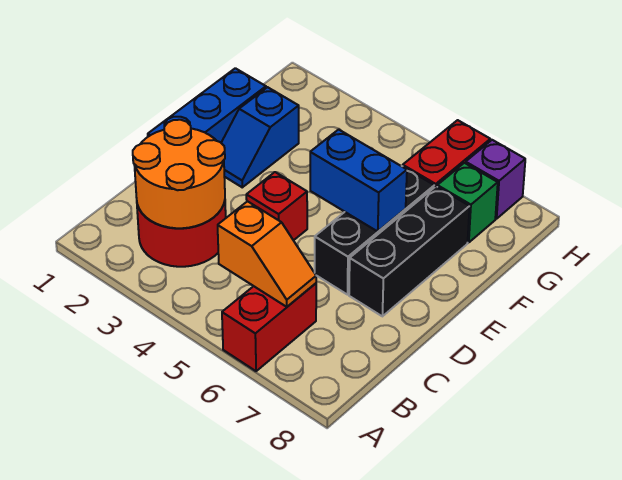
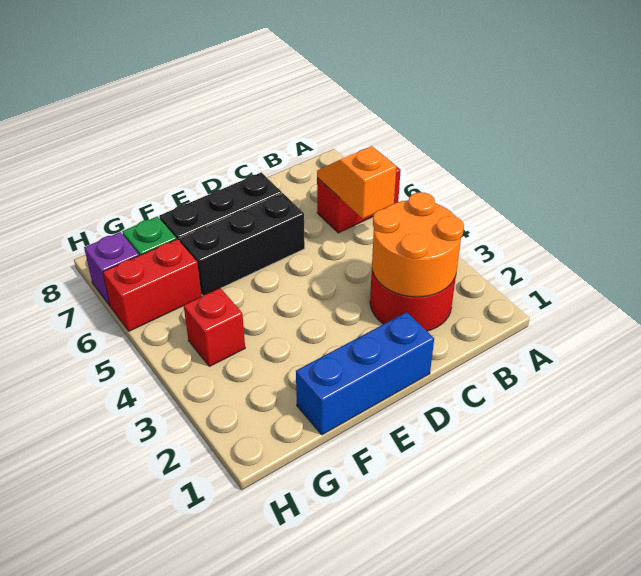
red 1x1 brick [246,172,307,240] -> red 1x1 brick moved to [183,288,245,366]
blue 1x2 slope [221,87,299,187] -> none
blue 1x2 brick [310,129,407,231] -> none

